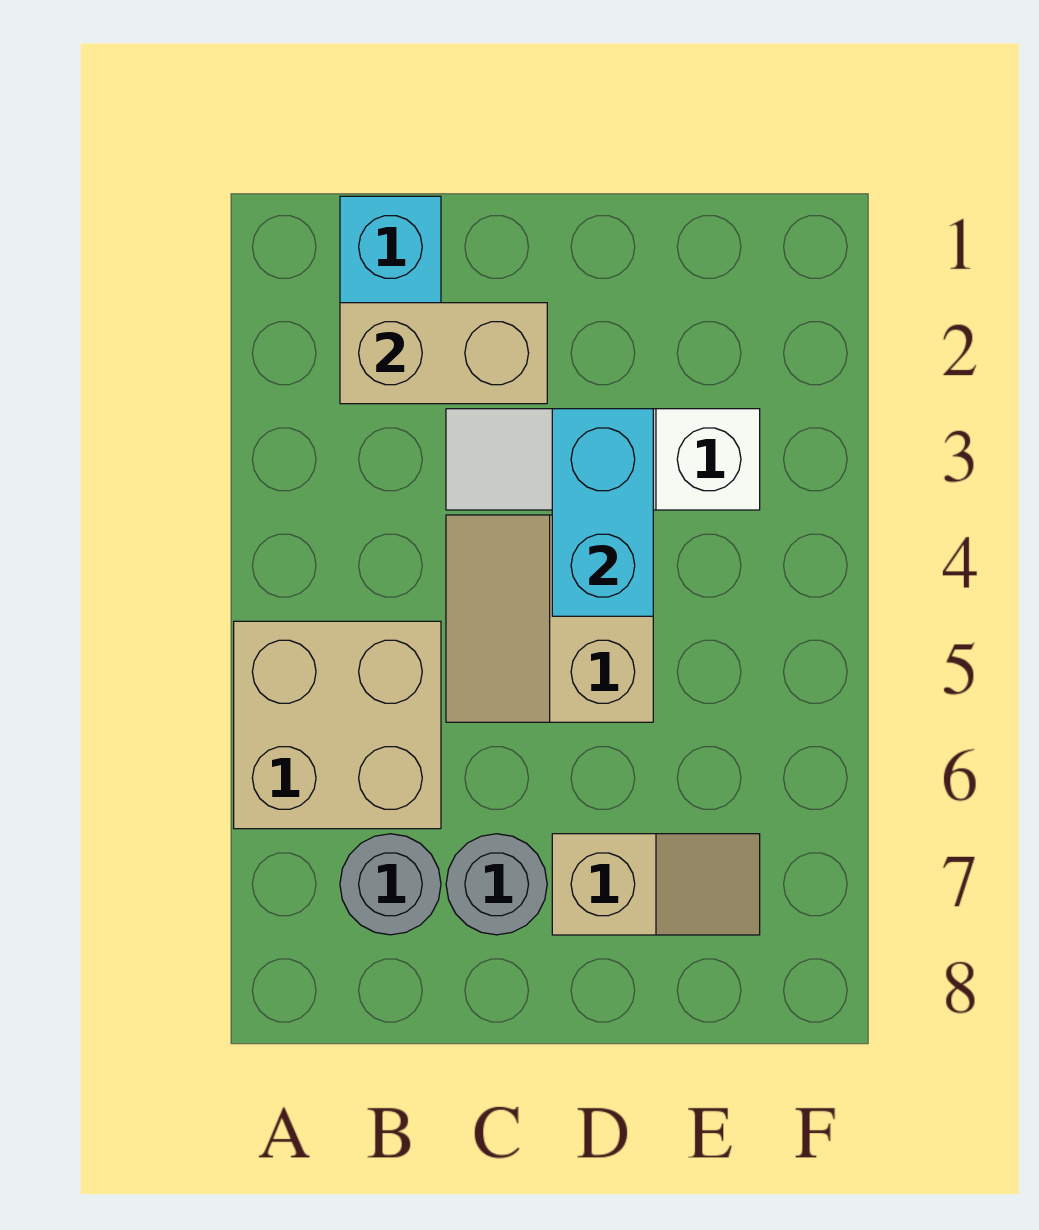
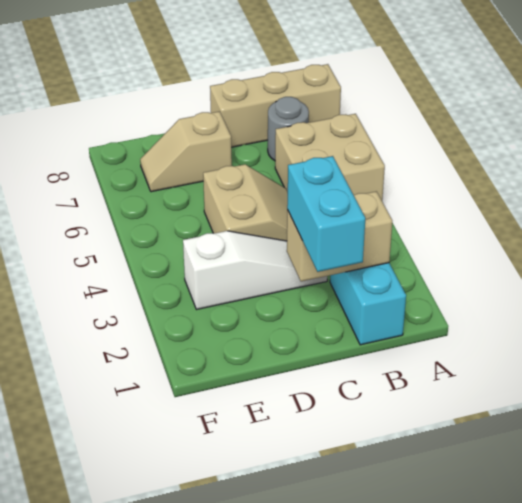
none -> tan 1x3 brick [210,64,341,147]
grey 1x1 round brick [446,834,547,935] -> none
cyan 1x2 brick [552,409,653,616] -> cyan 1x2 brick moved to [287,156,365,272]

